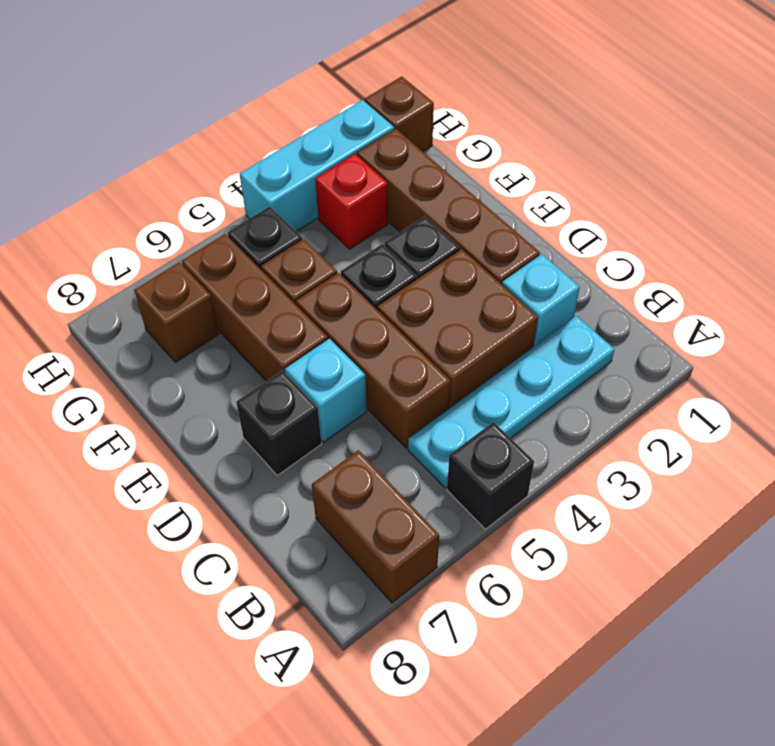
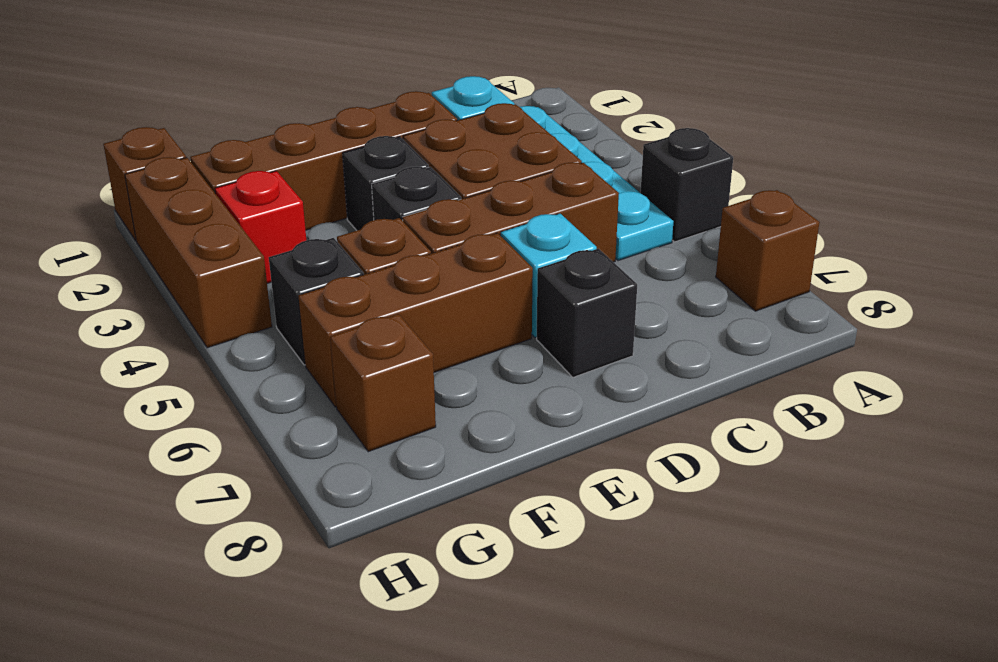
brown 1x2 brick [312,450,439,603] -> brown 1x1 brick [716,190,820,311]
cyan 1x3 brick [240,100,394,232] -> brown 1x3 brick [125,157,272,348]

